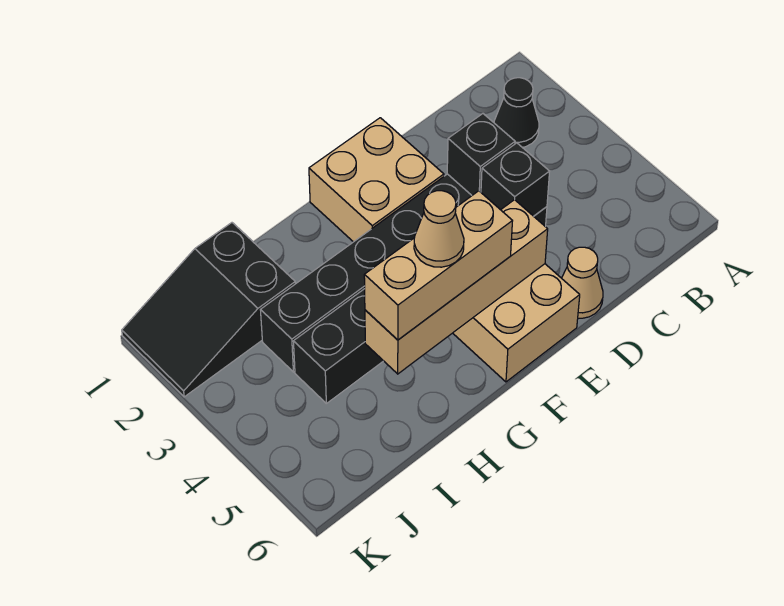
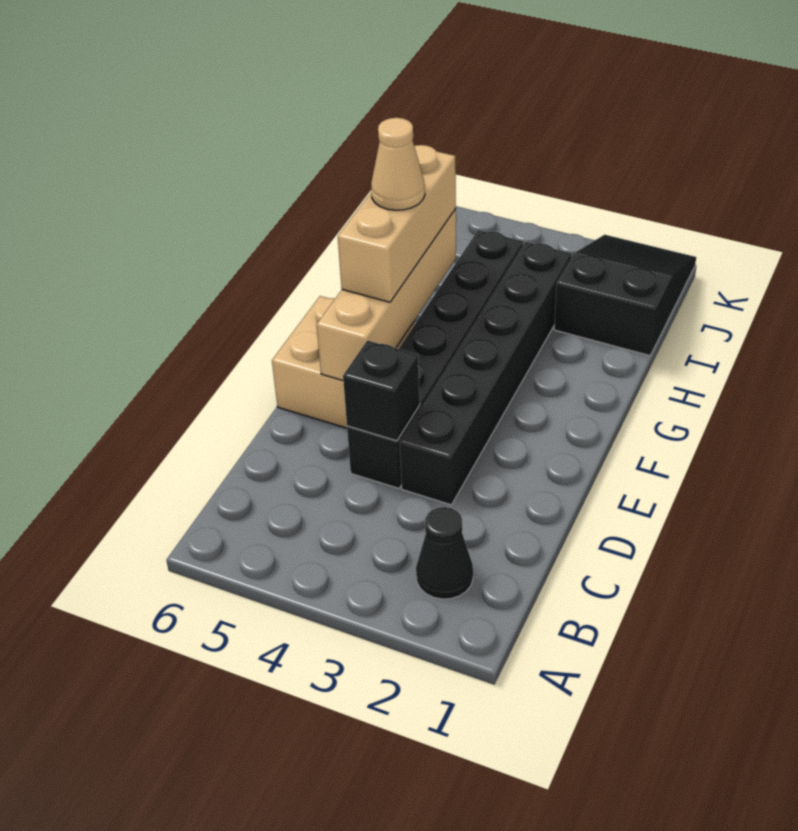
black 1x1 brick [447,114,515,195] -> none
tan 1x1 cone [562,247,603,318] -> none
tan 2x2 brick [309,118,444,242] -> none

